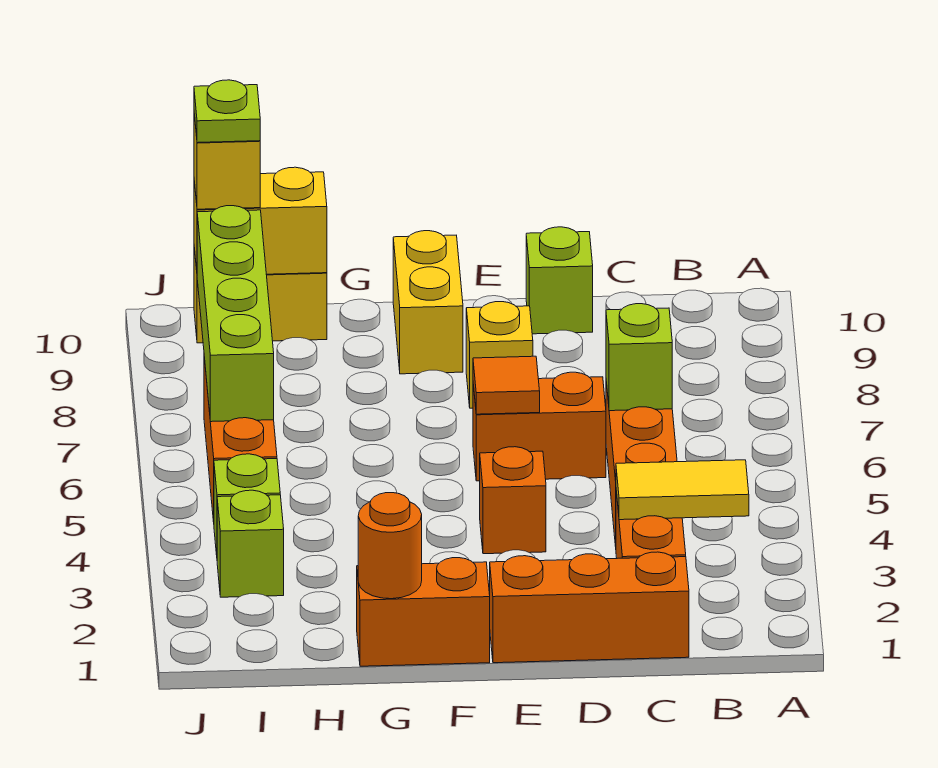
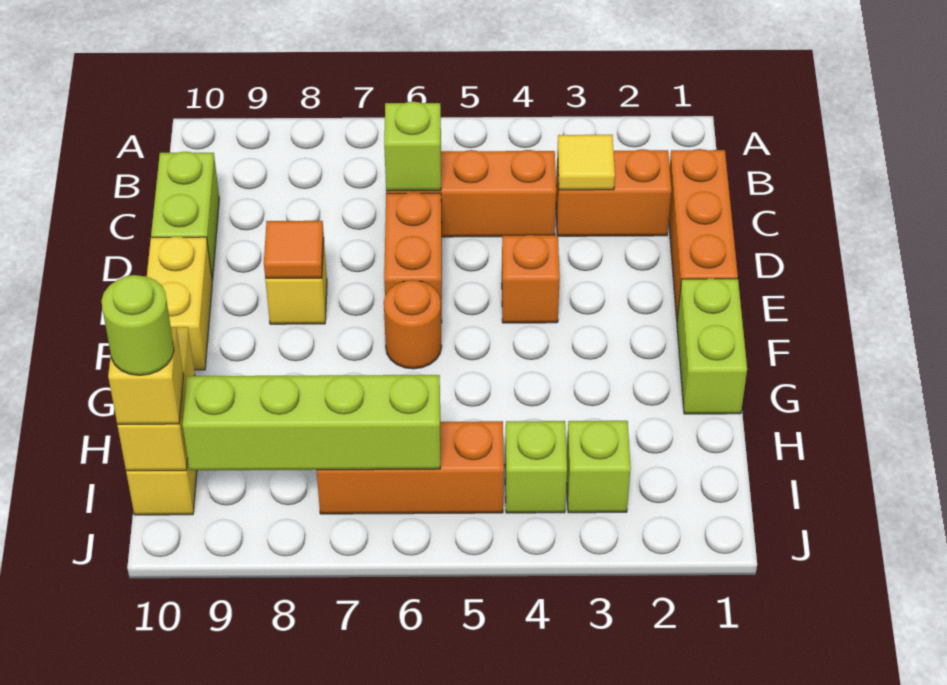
yellow 1x2 tile [616,460,749,520] -> yellow 1x1 tile [557,135,615,190]
lime 1x1 brick [526,227,593,334] -> lime 1x2 brick [151,152,219,280]
orange 1x1 tile [473,356,540,414] -> orange 1x1 tile moved to [264,221,324,278]
orange 1x2 brick [357,558,490,666] -> lime 1x2 brick [677,279,747,414]
yellow 1x2 brick [393,231,463,374] -> yellow 1x2 brick turned to [147,237,212,370]
orange 1x1 round brick [358,493,422,599] -> orange 1x1 round brick moved to [384,280,442,369]
lime 1x1 plate [194,80,260,143] -> lime 1x1 round brick [102,275,174,375]

